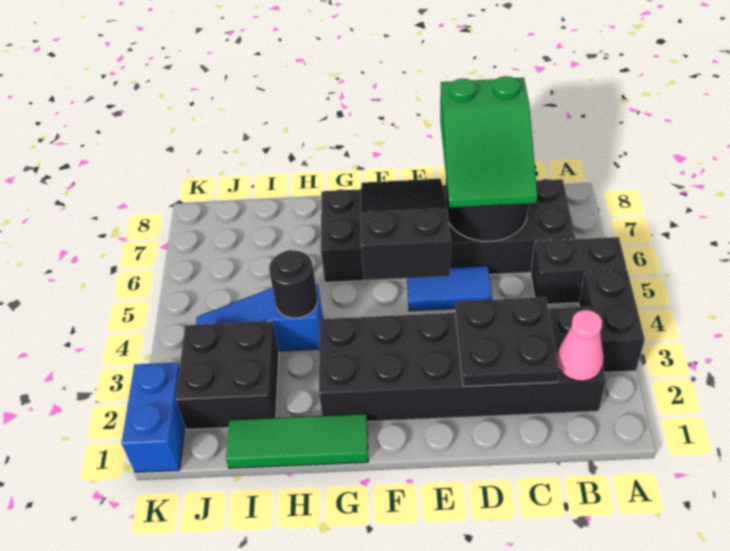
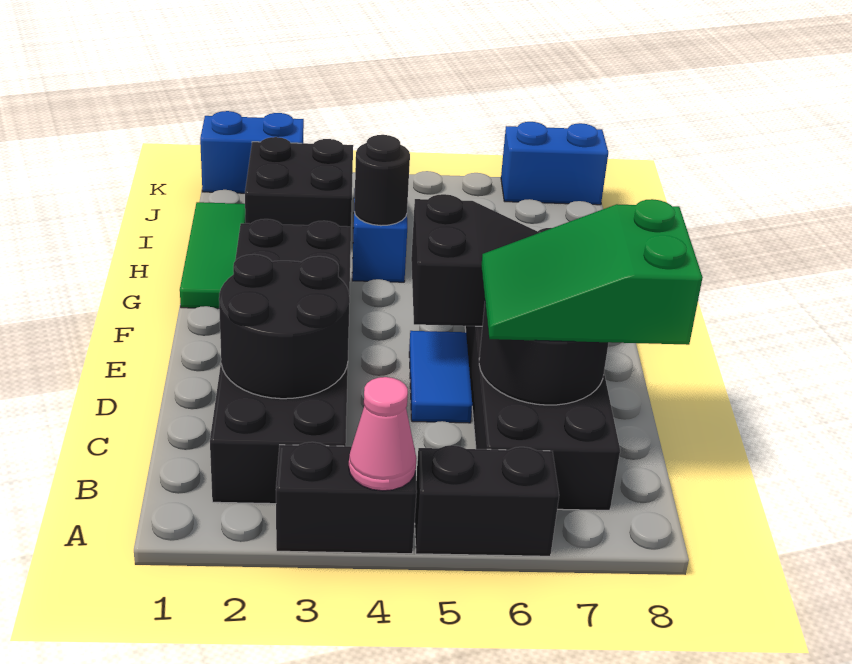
black 1x2 brick [531,237,627,304] -> black 1x2 brick turned to [415,445,559,556]
pink 1x1 cone [557,310,603,381] -> pink 1x1 cone moved to [349,377,416,491]
black 2x2 plate [456,297,559,386] -> black 2x2 round brick [219,254,350,399]
none -> blue 1x2 brick [501,122,608,205]

